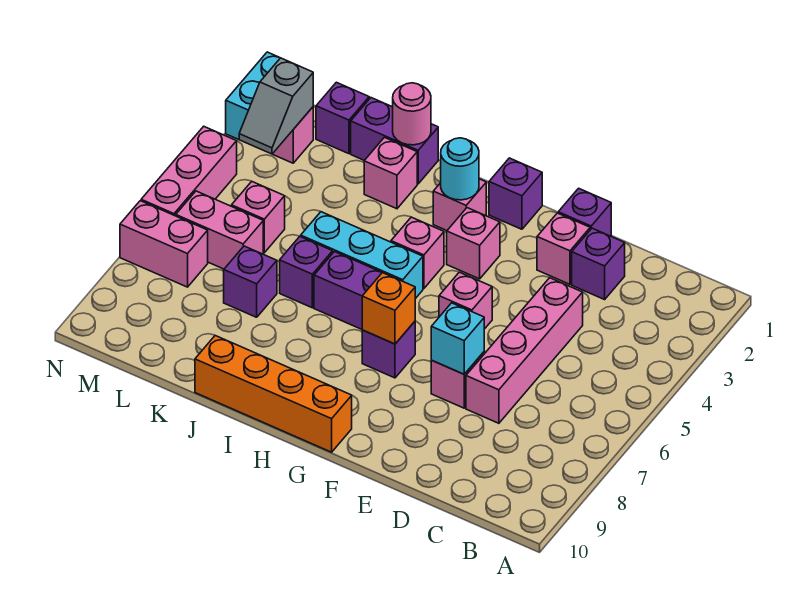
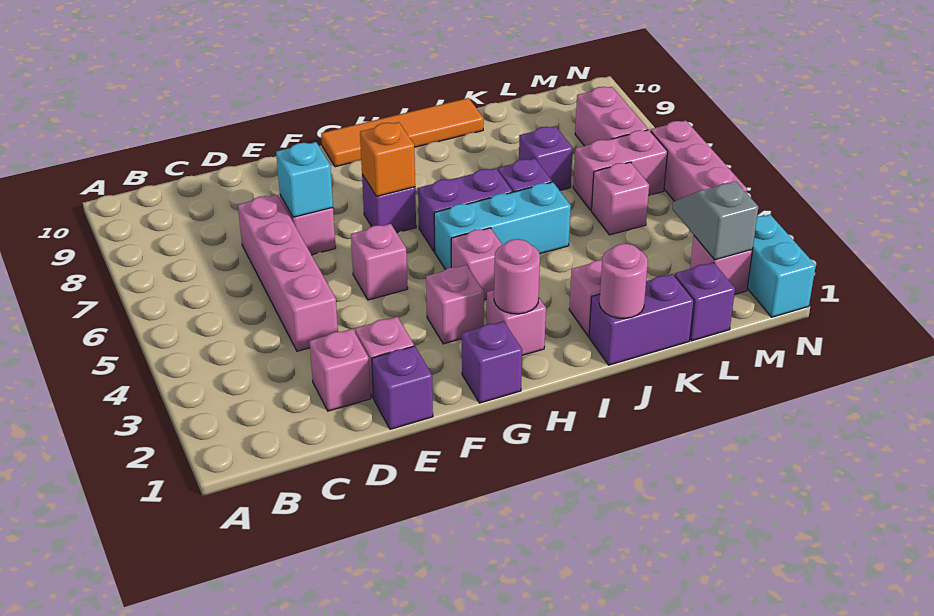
purple 1x1 brick [572,228,625,300] -> pink 1x1 brick [310,329,371,411]
orange 1x4 brick [195,336,352,452] -> orange 1x4 tile [321,98,484,167]
cyan 1x1 round brick [441,138,479,200] -> pink 1x1 round brick [494,239,540,314]
pink 1x2 brick [120,201,208,287] -> pink 1x2 brick turned to [575,87,648,146]

